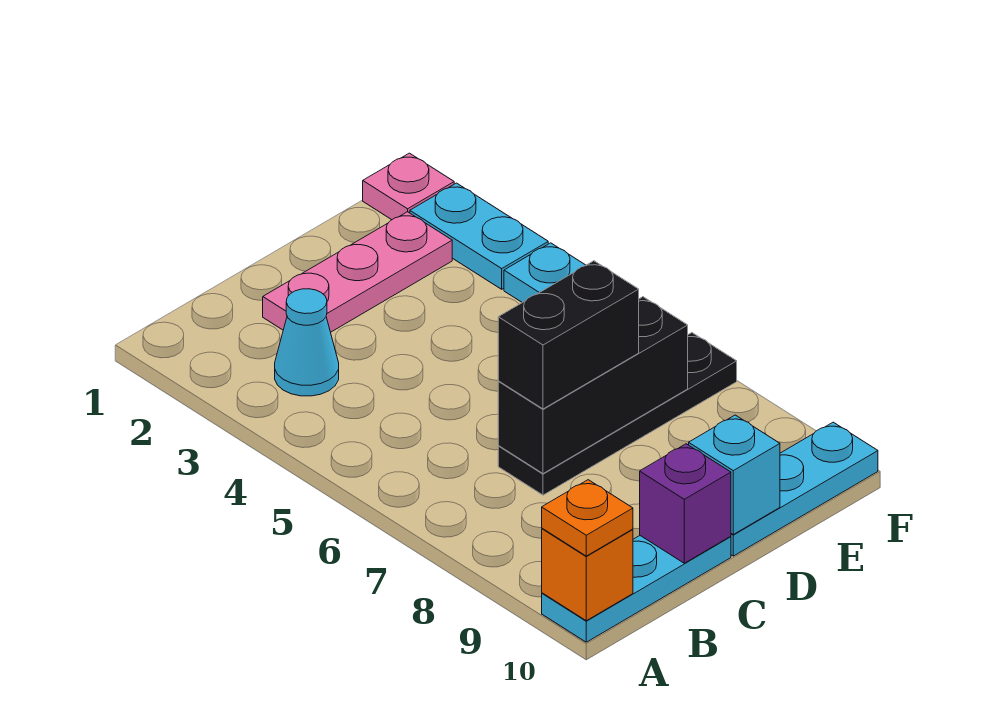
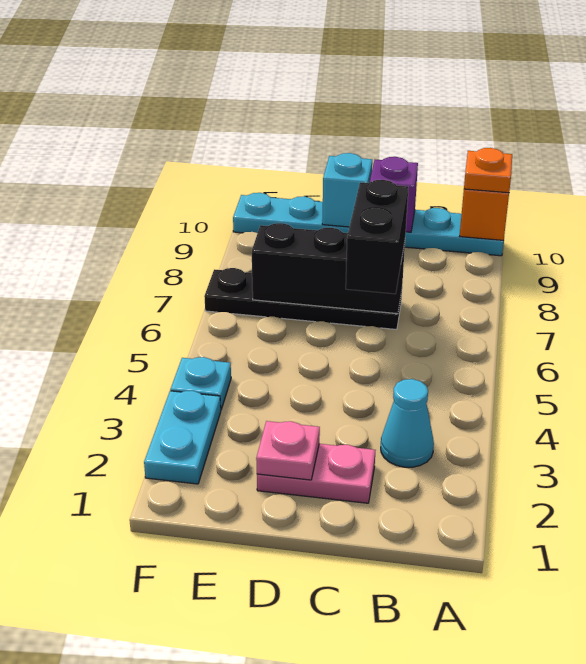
pink 1x3 plate [263,212,452,332] -> pink 1x2 plate [257,444,375,503]
black 1x2 brick [498,261,639,409] -> black 1x2 brick turned to [346,180,408,294]
pink 1x1 plate [363,153,454,220] -> pink 1x1 plate moved to [256,421,320,480]

